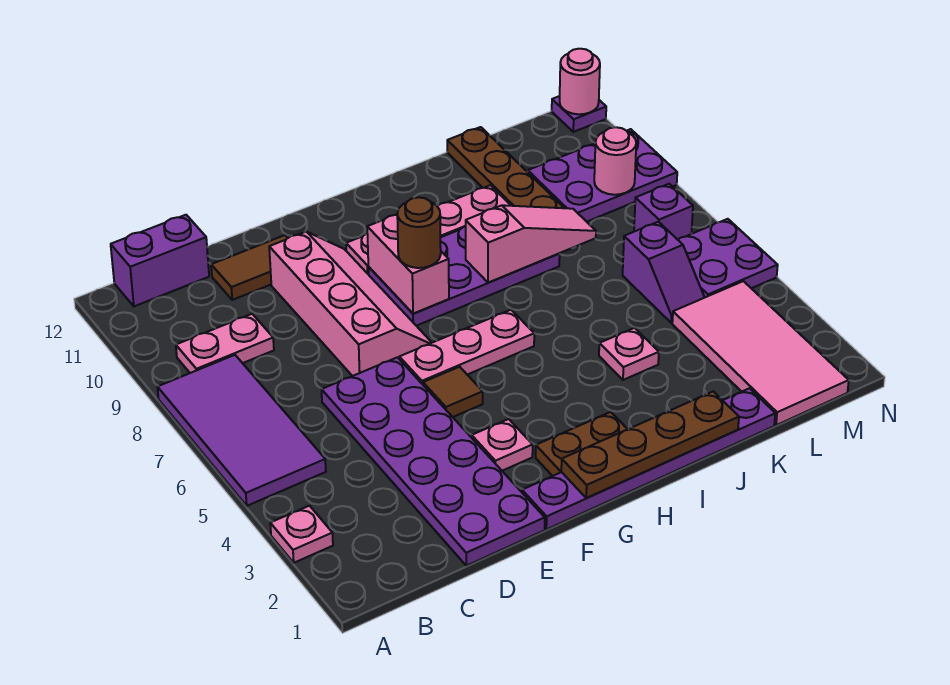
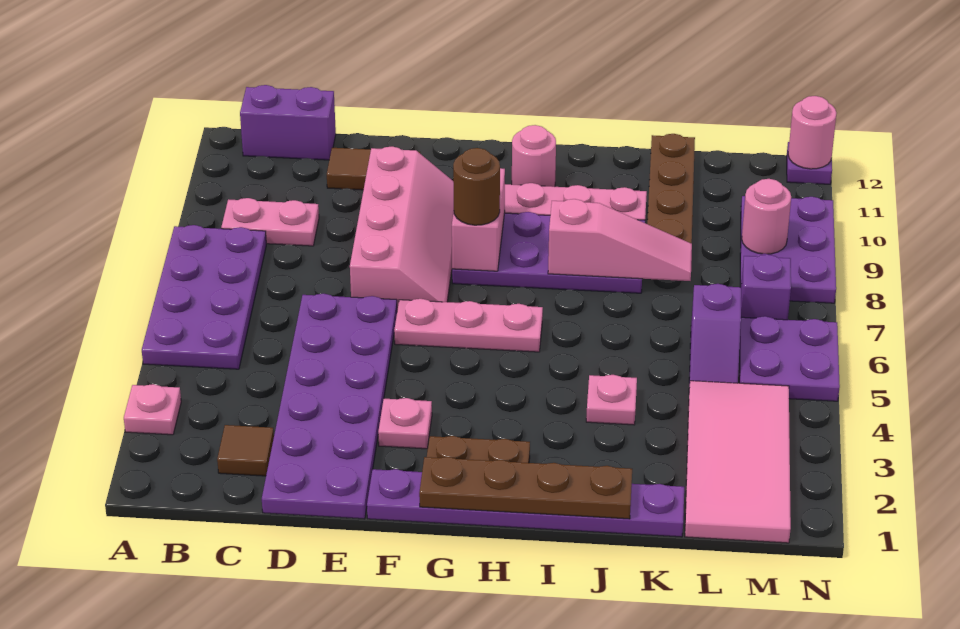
purple 2x4 tile [158,355,326,506] -> purple 2x4 plate [142,225,266,369]
brown 1x1 tile [423,367,483,417] -> brown 1x1 tile moved to [217,425,274,476]
none -> pink 1x1 round brick [512,125,556,187]
purple 2x3 plate [528,129,677,222] -> purple 2x3 plate turned to [740,196,836,303]

